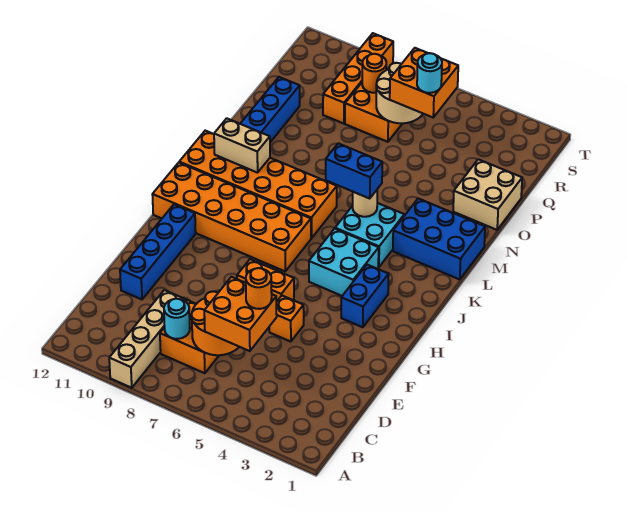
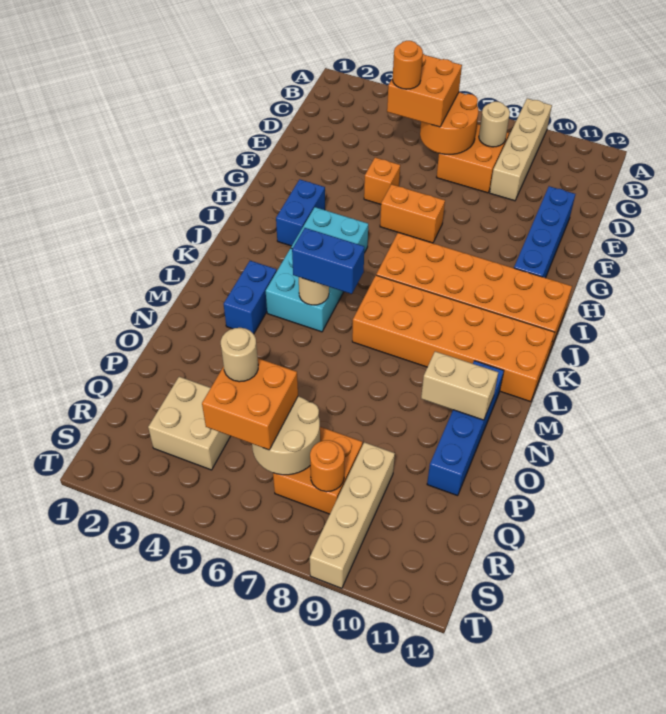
cyan 1x1 round brick [164,299,190,339] -> tan 1x1 round brick [479,102,510,147]
blue 2x3 brick [393,198,485,280] -> blue 1x2 brick [224,261,277,334]
tan 1x2 brick [214,118,270,173] -> tan 1x2 brick moved to [421,351,498,420]
tan 2x2 brick [453,159,522,230] -> tan 2x2 brick moved to [148,377,230,470]
cyan 1x1 round brick [417,53,442,93] -> tan 1x1 round brick [221,328,258,382]
orange 1x4 brick [323,33,393,124] -> tan 1x4 brick [310,442,395,588]

